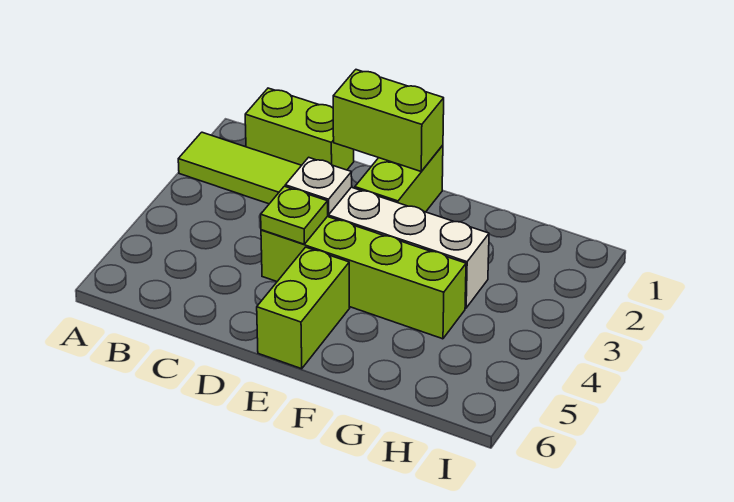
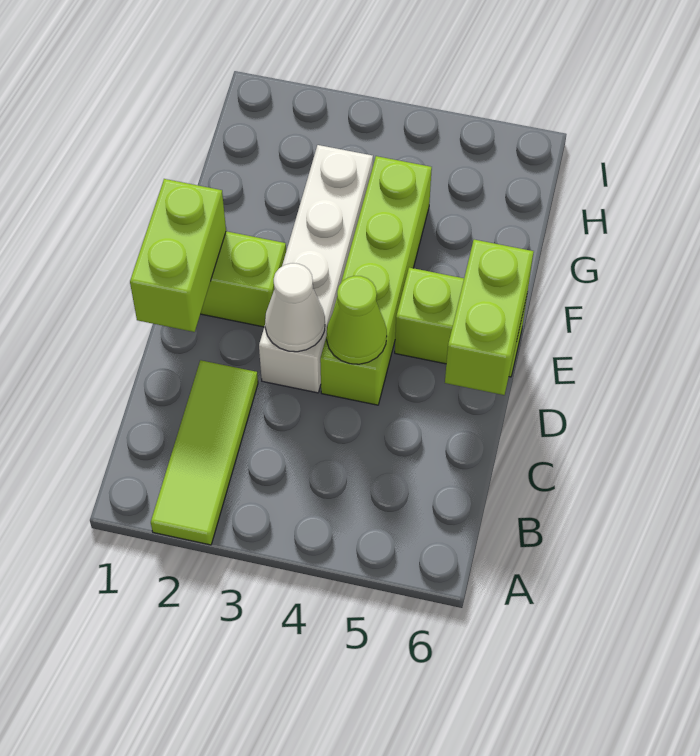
lime 1x2 brick [245,88,354,170] -> lime 1x2 brick moved to [445,240,534,395]
white 1x1 plate [285,157,352,215] -> white 1x1 cone [265,263,325,352]
lime 1x1 plate [261,186,328,244] -> lime 1x1 cone [327,276,387,364]

